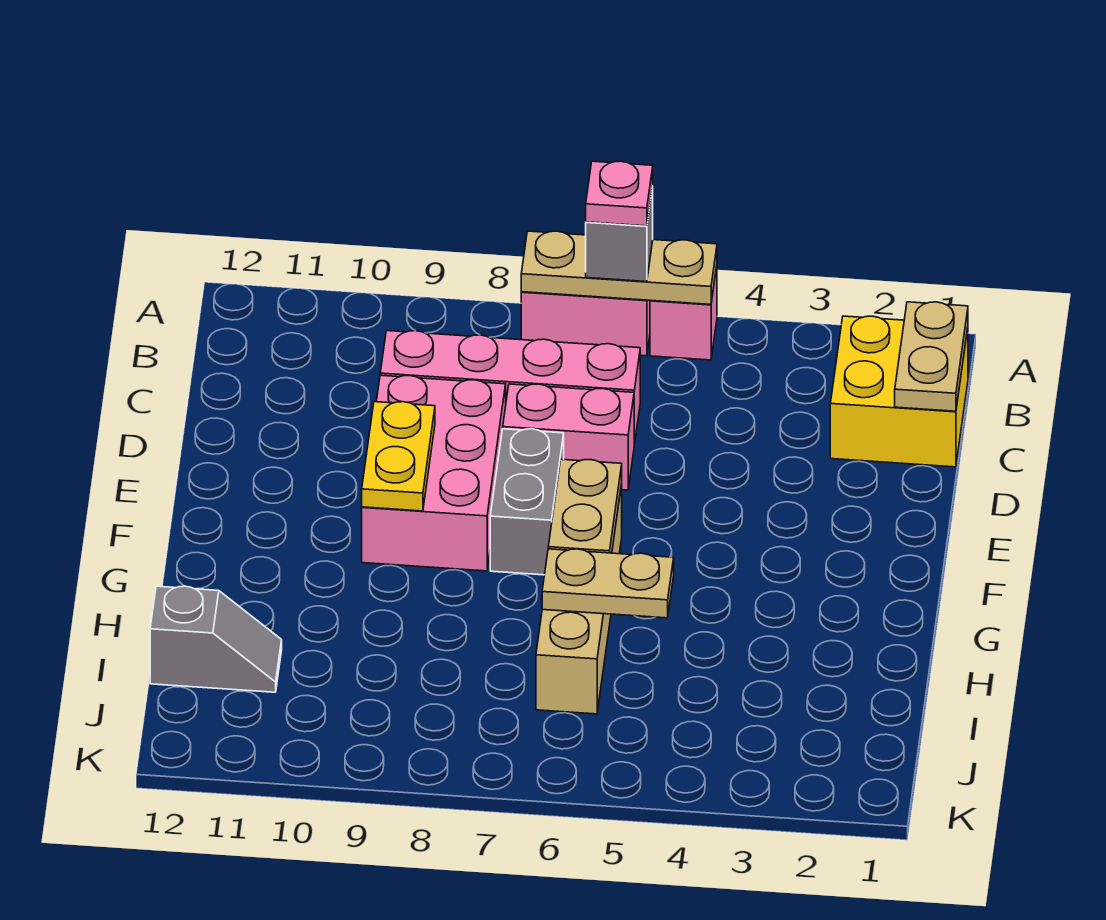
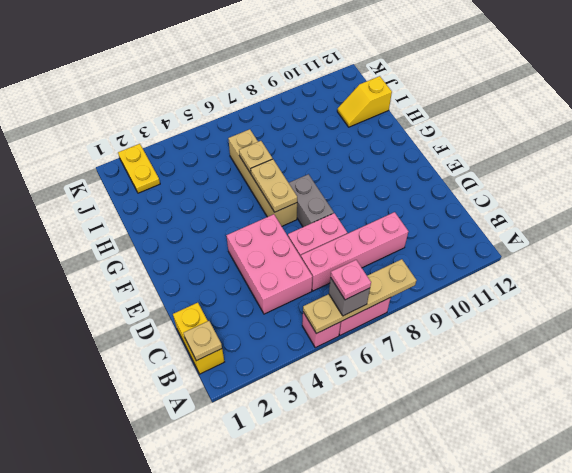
tan 1x3 plate [521,231,717,304] -> tan 1x4 plate [303,259,416,334]
yellow 2x2 brick [830,316,968,467] -> yellow 1x2 brick [173,303,224,374]
tan 1x2 plate [895,302,968,411] -> tan 1x1 plate [184,321,222,361]
pink 2x3 brick [362,375,506,571] -> pink 2x3 brick moved to [226,214,312,314]
yellow 1x2 plate [362,402,435,511] -> yellow 1x2 plate moved to [118,144,160,193]
tan 1x2 plate [542,549,674,618] -> tan 1x1 plate [239,141,273,174]
grey 1x2 slope [150,586,282,692] -> yellow 1x2 slope [337,76,392,127]

